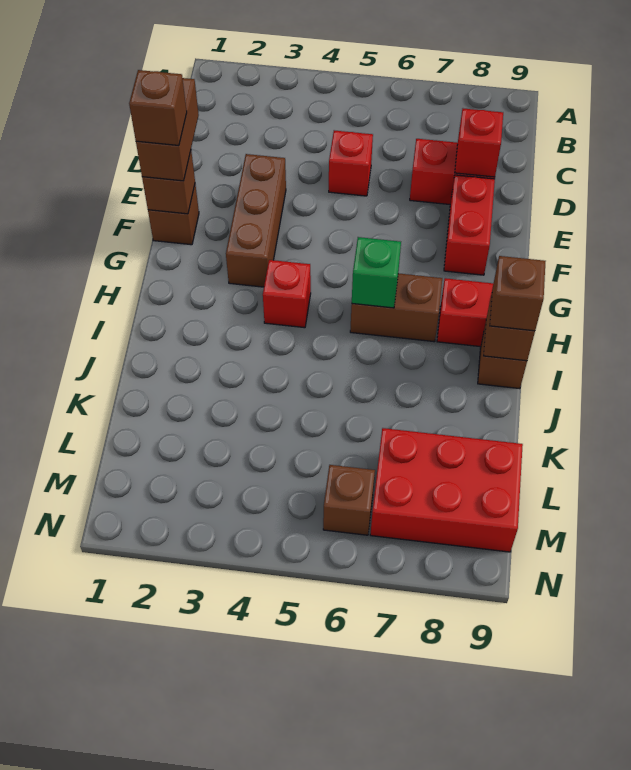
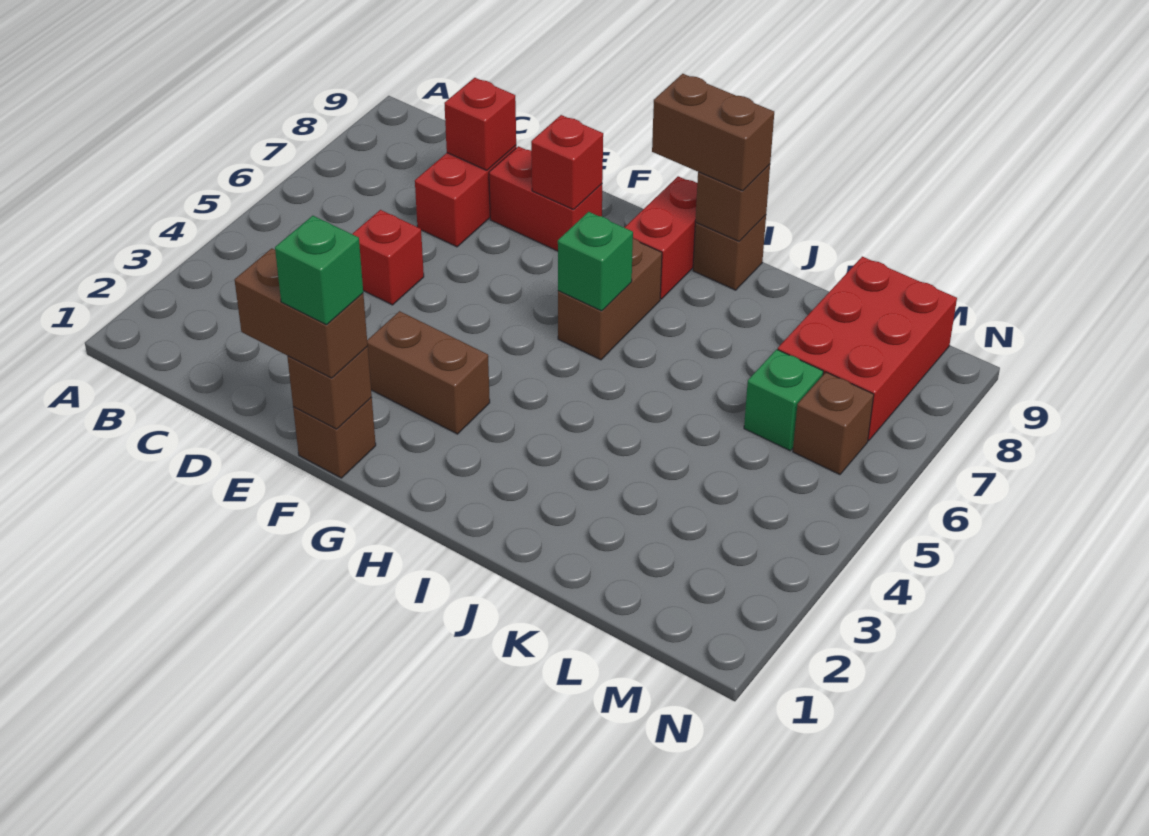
brown 1x3 brick [226,154,286,287] -> brown 1x2 brick [367,311,490,434]
brown 1x1 brick [129,70,187,146] -> green 1x1 brick [275,216,363,325]
red 1x1 brick [263,260,311,328] -> red 1x1 brick moved to [531,115,603,210]
brown 1x1 brick [490,256,546,331] -> brown 1x2 brick [652,74,774,191]
none -> green 1x1 brick [744,349,823,451]

